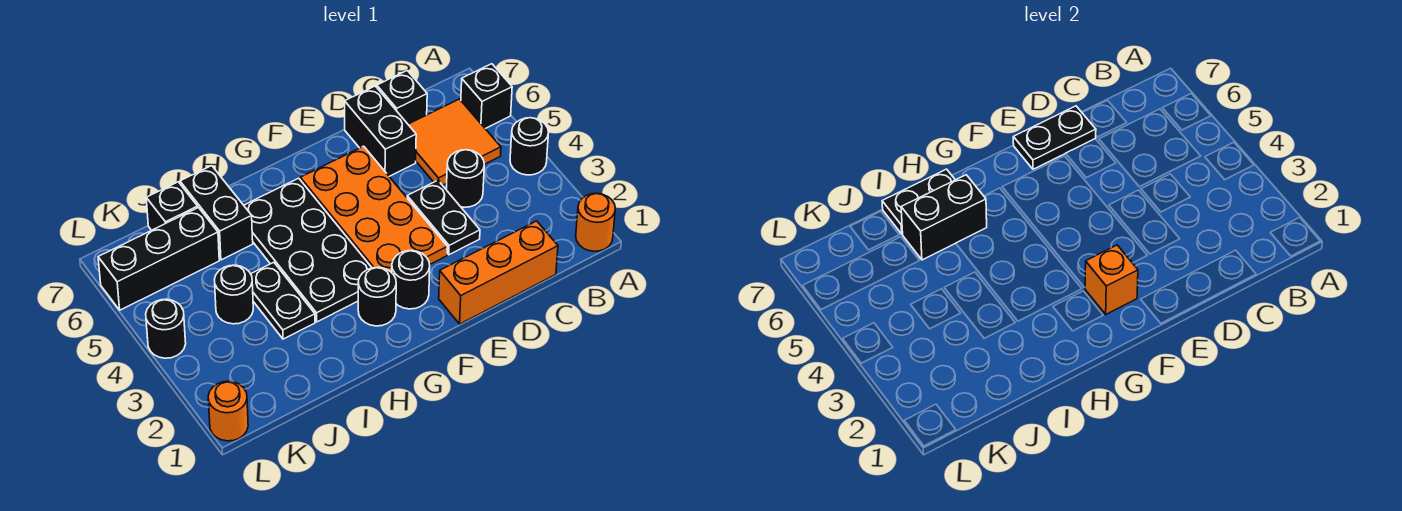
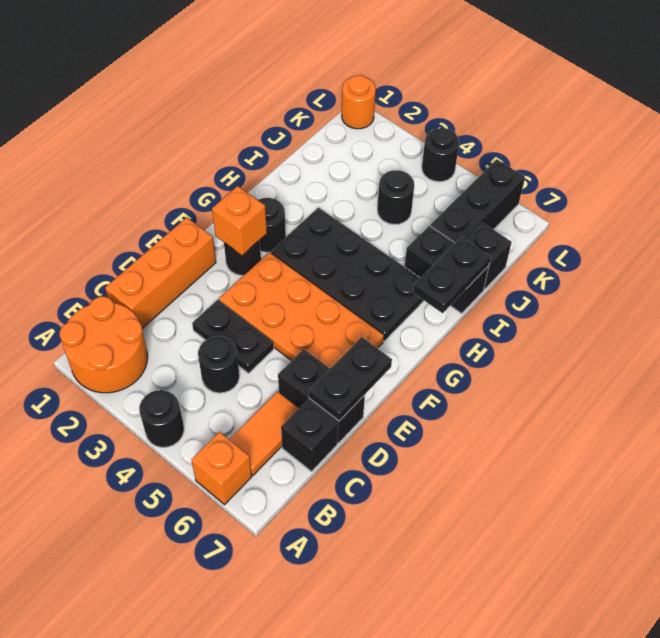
orange 1x1 round brick [576,193,615,251] -> orange 2x2 round brick [60,297,148,393]
black 1x1 brick [461,64,512,129] -> orange 1x1 brick [191,432,252,505]
orange 2x2 tile [408,99,501,185] -> orange 1x2 tile [229,392,299,475]
black 1x2 brick [901,175,987,260] -> none
black 1x2 plate [251,262,315,339] -> none

